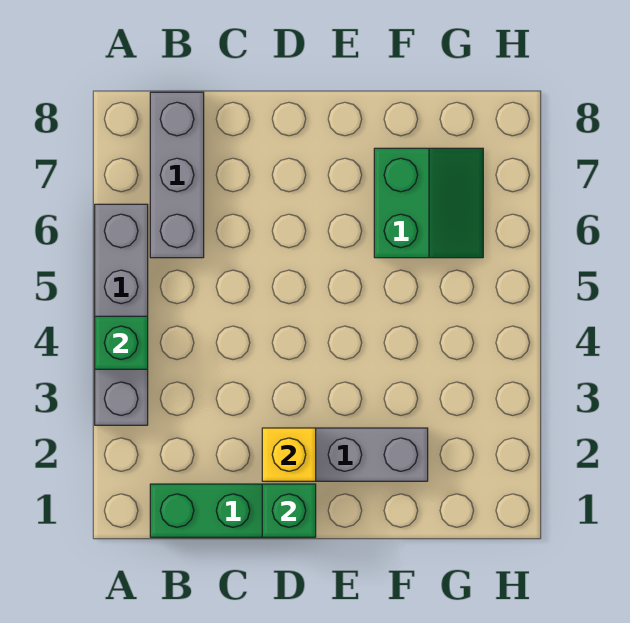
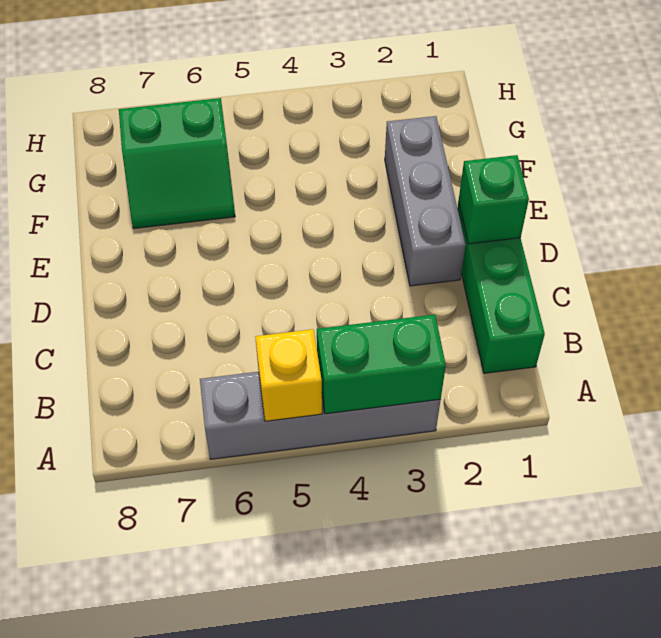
green 1x1 brick [95,316,148,369] -> green 1x2 brick [317,315,446,414]
grey 1x3 brick [150,92,204,258] -> none
yellow 1x1 brick [262,428,316,481] -> yellow 1x1 brick moved to [255,329,322,421]
green 2x2 slope [374,148,483,258] -> green 2x2 slope turned to [119,98,235,229]

